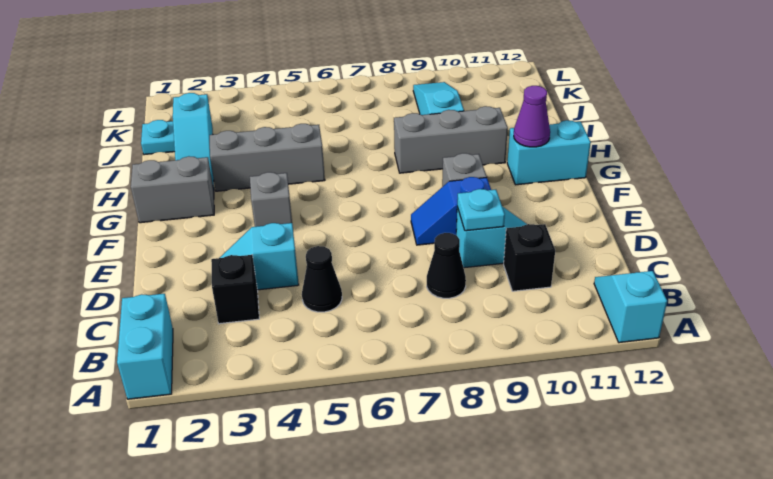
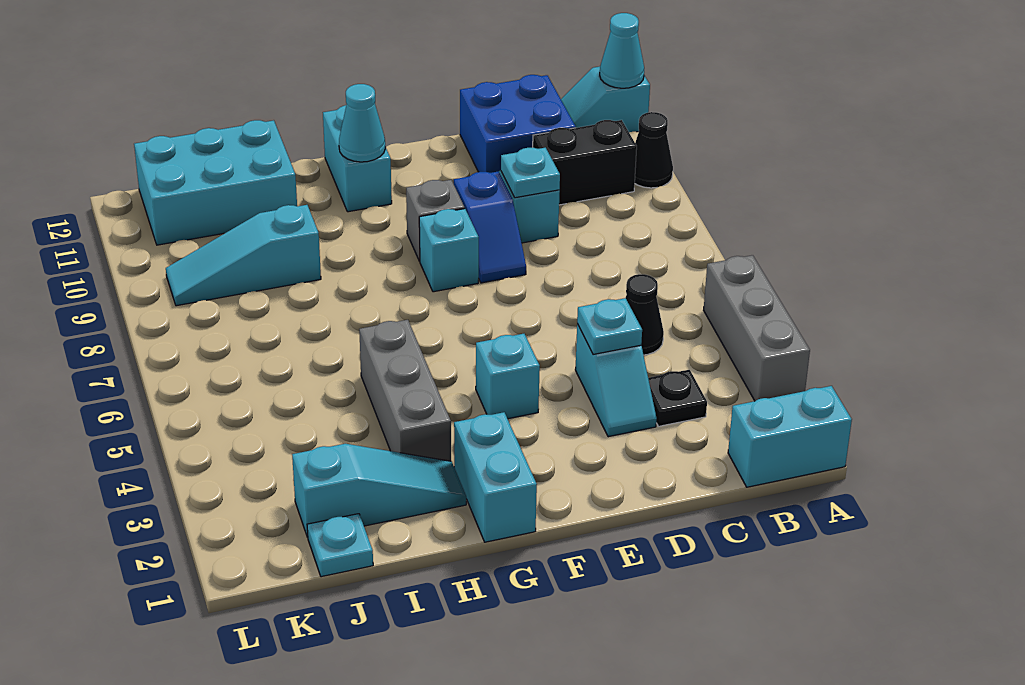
none -> cyan 1x1 cone [600,13,644,88]
black 1x1 brick [211,255,259,324] -> black 1x1 plate [648,370,707,426]
black 1x1 cone [427,233,466,298] -> black 1x1 cone moved to [635,112,673,188]
black 1x1 brick [504,224,555,291] -> black 1x2 brick [533,120,637,205]
none -> blue 2x2 brick [460,75,576,173]
none -> cyan 1x1 plate [577,298,642,354]
grey 1x1 brick [250,172,292,227] -> cyan 1x1 brick [476,334,540,419]
none -> cyan 1x1 brick [419,209,479,292]
grey 1x2 brick [131,156,214,223] -> cyan 1x2 brick [454,412,537,542]
purple 1x1 cone [514,86,550,147] -> cyan 1x1 cone [339,84,385,162]
grey 1x3 brick [394,106,508,173] -> grey 1x3 brick moved to [704,255,810,401]
none -> cyan 2x3 brick [134,120,297,245]

